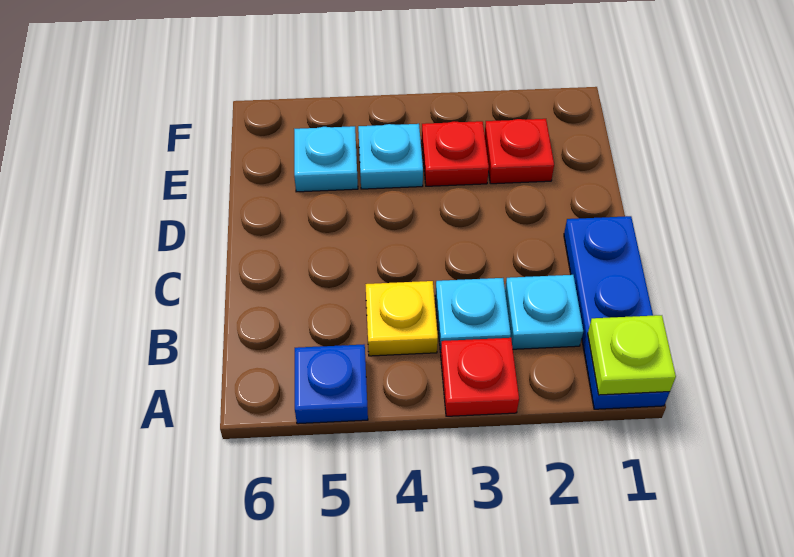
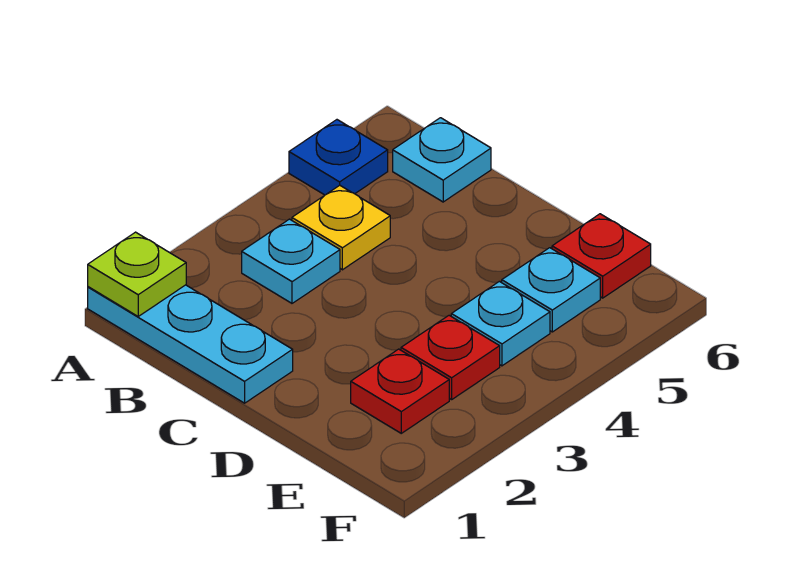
blue 1x3 plate [564,216,670,409] -> cyan 1x3 plate [88,285,293,403]
red 1x1 plate [441,338,519,416] -> red 1x1 plate moved to [552,214,651,298]
cyan 1x1 plate [505,275,583,349] -> cyan 1x1 plate moved to [393,118,491,202]

